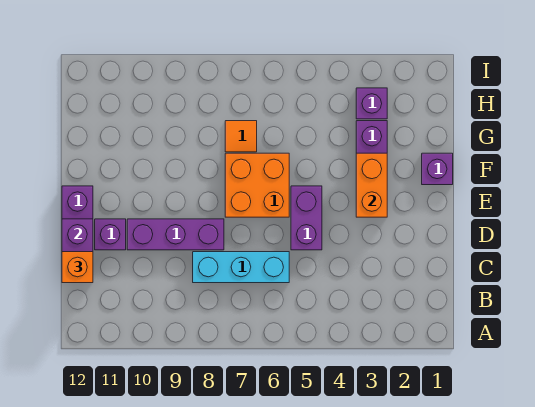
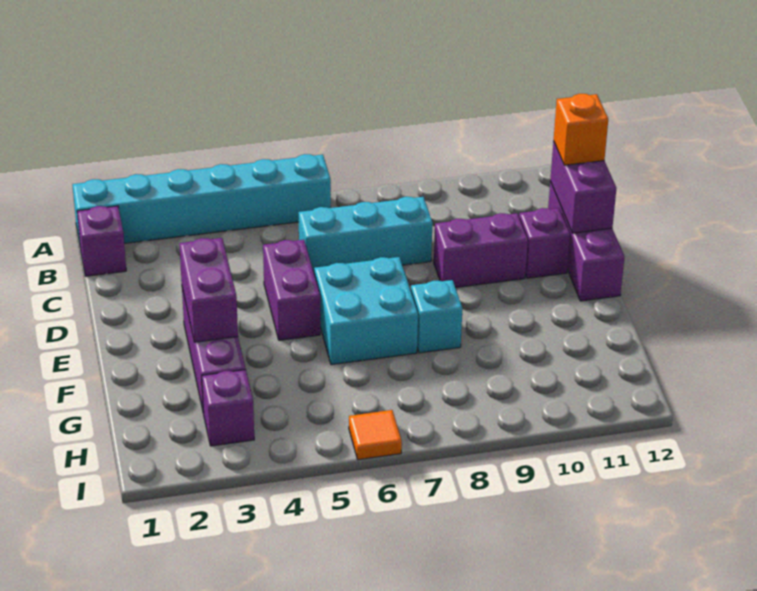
none -> cyan 1x6 brick [72,154,331,243]
purple 1x3 brick [127,219,224,250] -> purple 1x2 brick [434,213,528,287]
orange 1x2 brick [356,153,387,217] -> purple 1x2 brick [179,238,238,342]
orange 2x2 brick [225,153,289,217] -> cyan 2x2 brick [314,257,418,365]
purple 1x1 brick [422,153,453,185] -> purple 1x1 brick moved to [77,206,126,276]
none -> cyan 1x1 brick [411,280,462,353]
orange 1x1 tile [225,121,257,152] -> orange 1x1 tile moved to [349,410,402,460]

